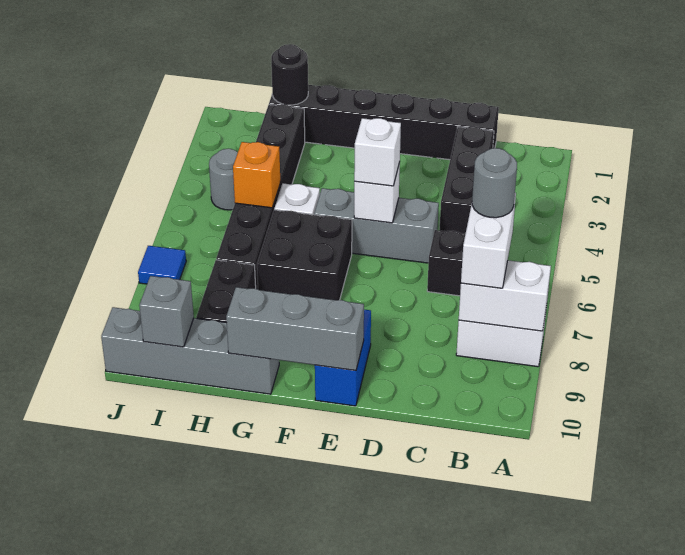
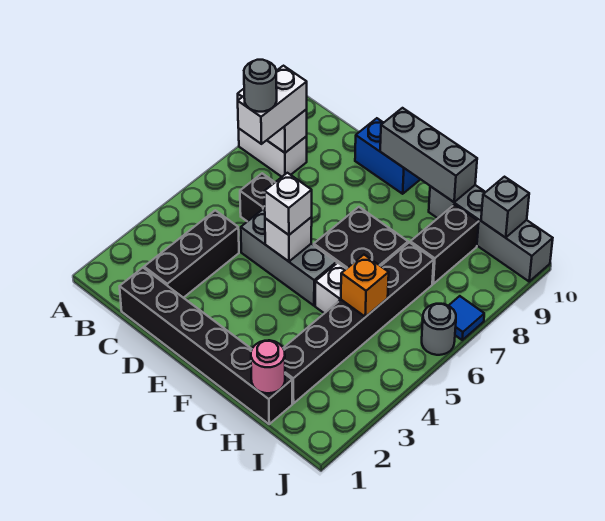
blue 1x2 brick [315,310,371,406] -> blue 1x2 brick turned to [355,118,420,194]
black 1x1 round brick [271,44,308,105] -> pink 1x1 round brick [251,340,285,393]
grey 1x1 round brick [209,149,238,210] -> grey 1x1 round brick moved to [422,304,456,355]

